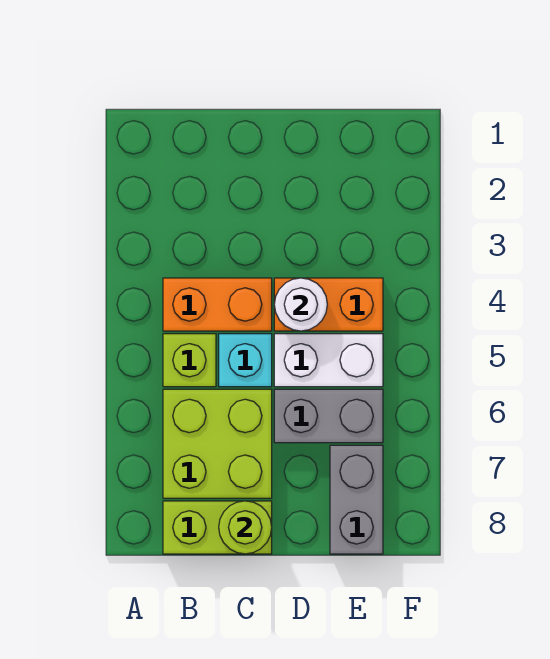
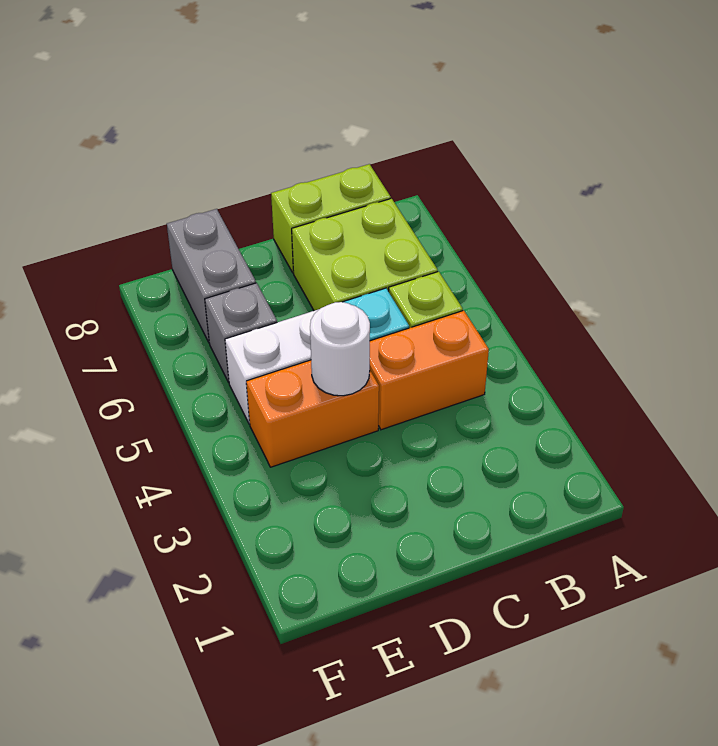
lime 1x1 round brick [219,501,272,554] -> none
grey 1x2 brick [274,389,383,443] -> grey 1x1 brick [205,283,277,382]

